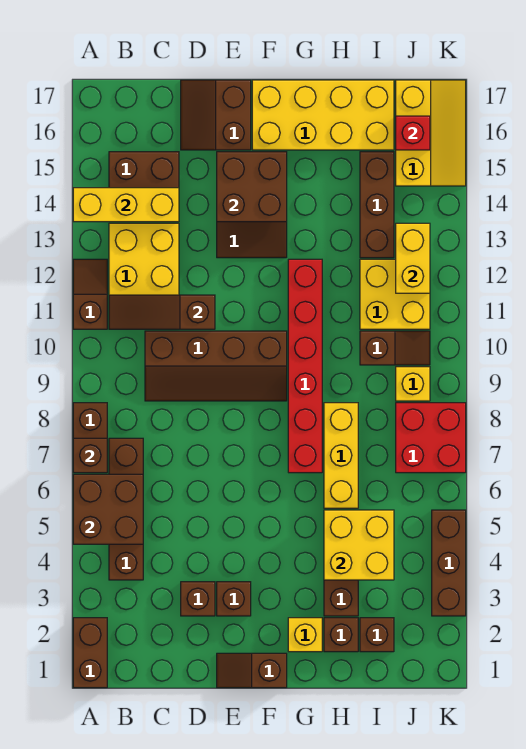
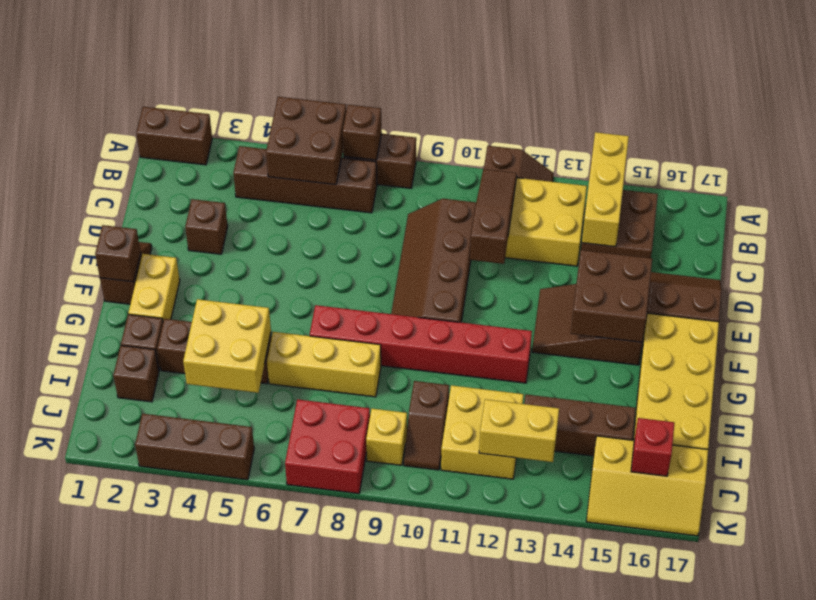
brown 1x1 brick [217,582,251,616] -> brown 1x1 brick moved to [95,225,141,282]
yellow 1x1 brick [288,618,322,652] -> yellow 1x2 brick [128,254,180,321]

